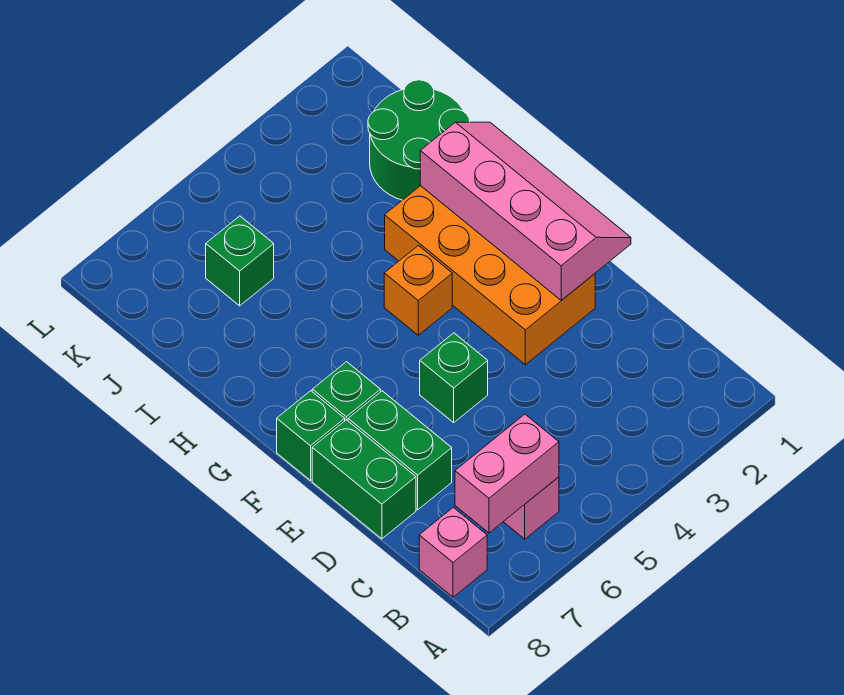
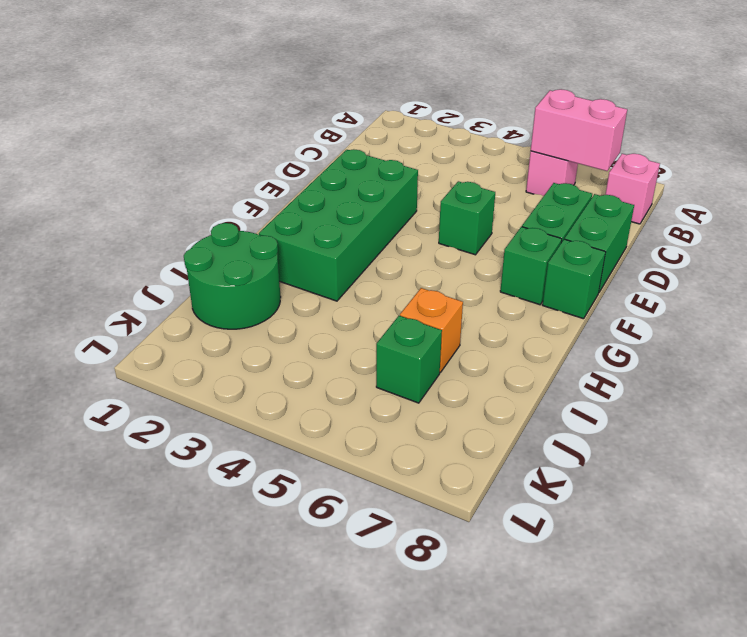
pink 2x4 slope [420,122,631,300] -> none
orange 2x4 brick [385,186,595,365] -> green 2x4 brick [259,149,418,301]
orange 1x1 brick [384,246,452,335] -> orange 1x1 brick moved to [400,288,463,373]

